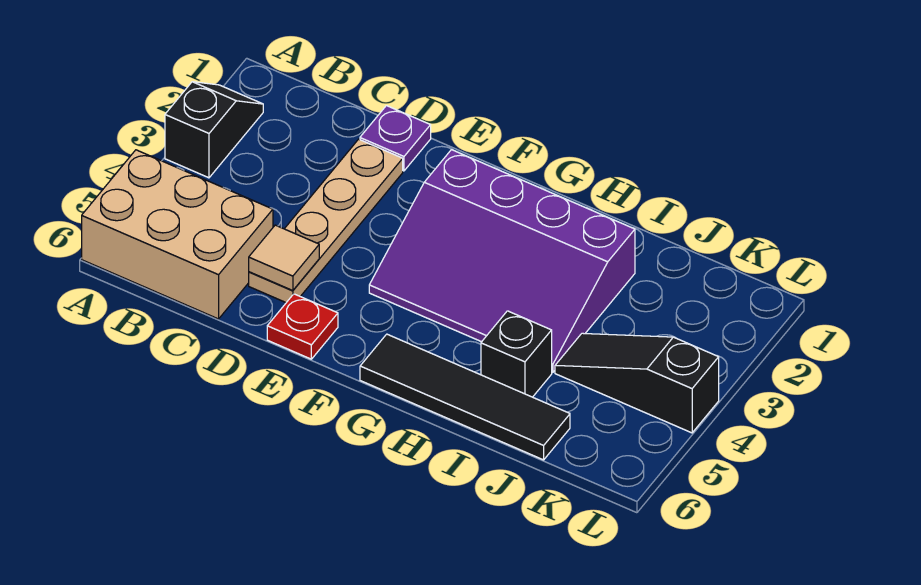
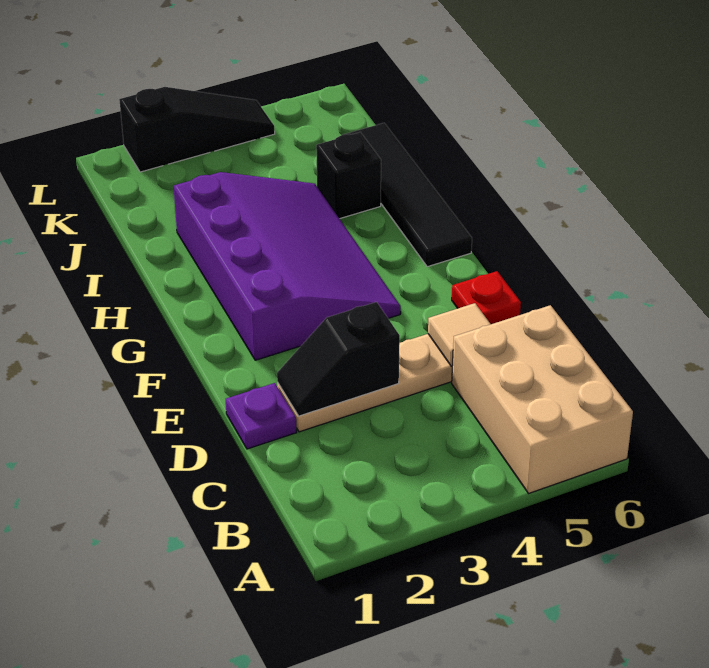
black 1x2 slope [165,82,263,178] -> black 1x2 slope moved to [277,302,400,416]
black 1x3 slope [555,333,719,433] -> black 1x3 slope turned to [119,87,275,172]

